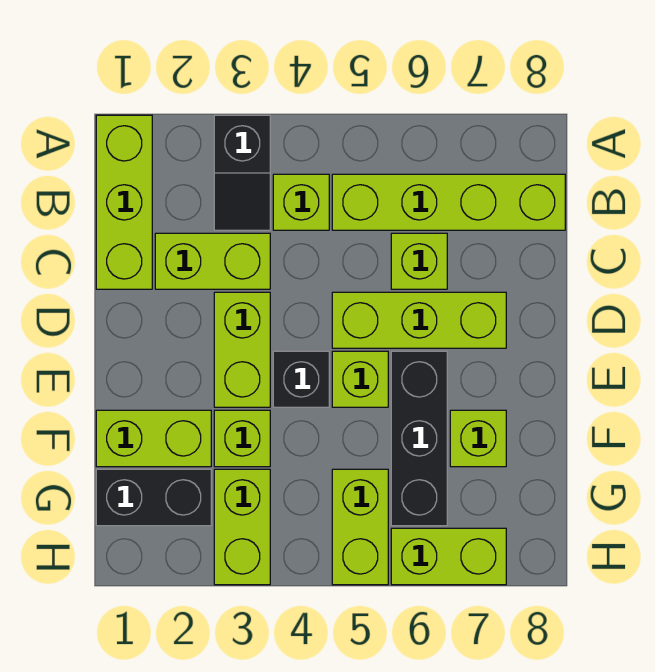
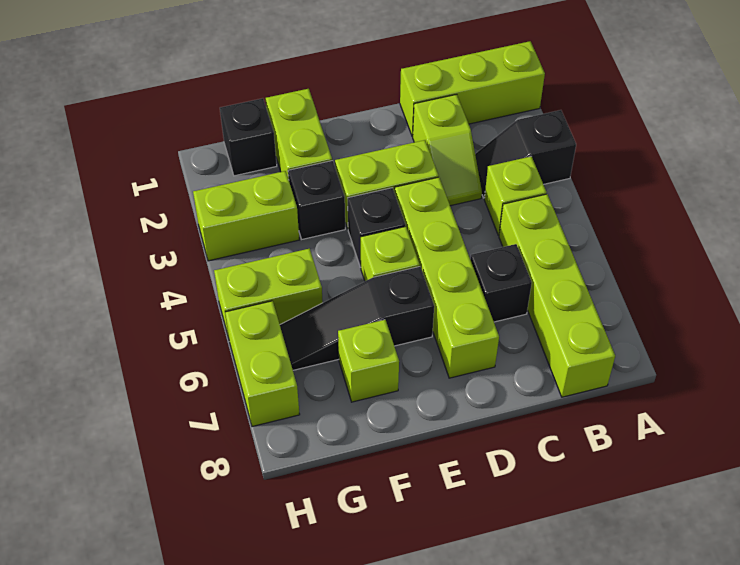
lime 1x2 brick [155,233,270,289] -> lime 1x2 slope [413,94,482,206]
lime 1x1 brick [391,233,447,289] -> black 1x1 brick [470,244,532,322]
lime 1x3 brick [332,292,506,348] -> lime 1x4 brick [395,177,499,378]
black 1x3 brick [391,351,447,526] -> black 1x3 slope [280,267,434,370]
lime 1x1 brick [214,410,270,467] -> black 1x1 brick [288,161,345,239]
black 1x2 brick [96,469,211,526] -> black 1x1 brick [220,98,277,176]

